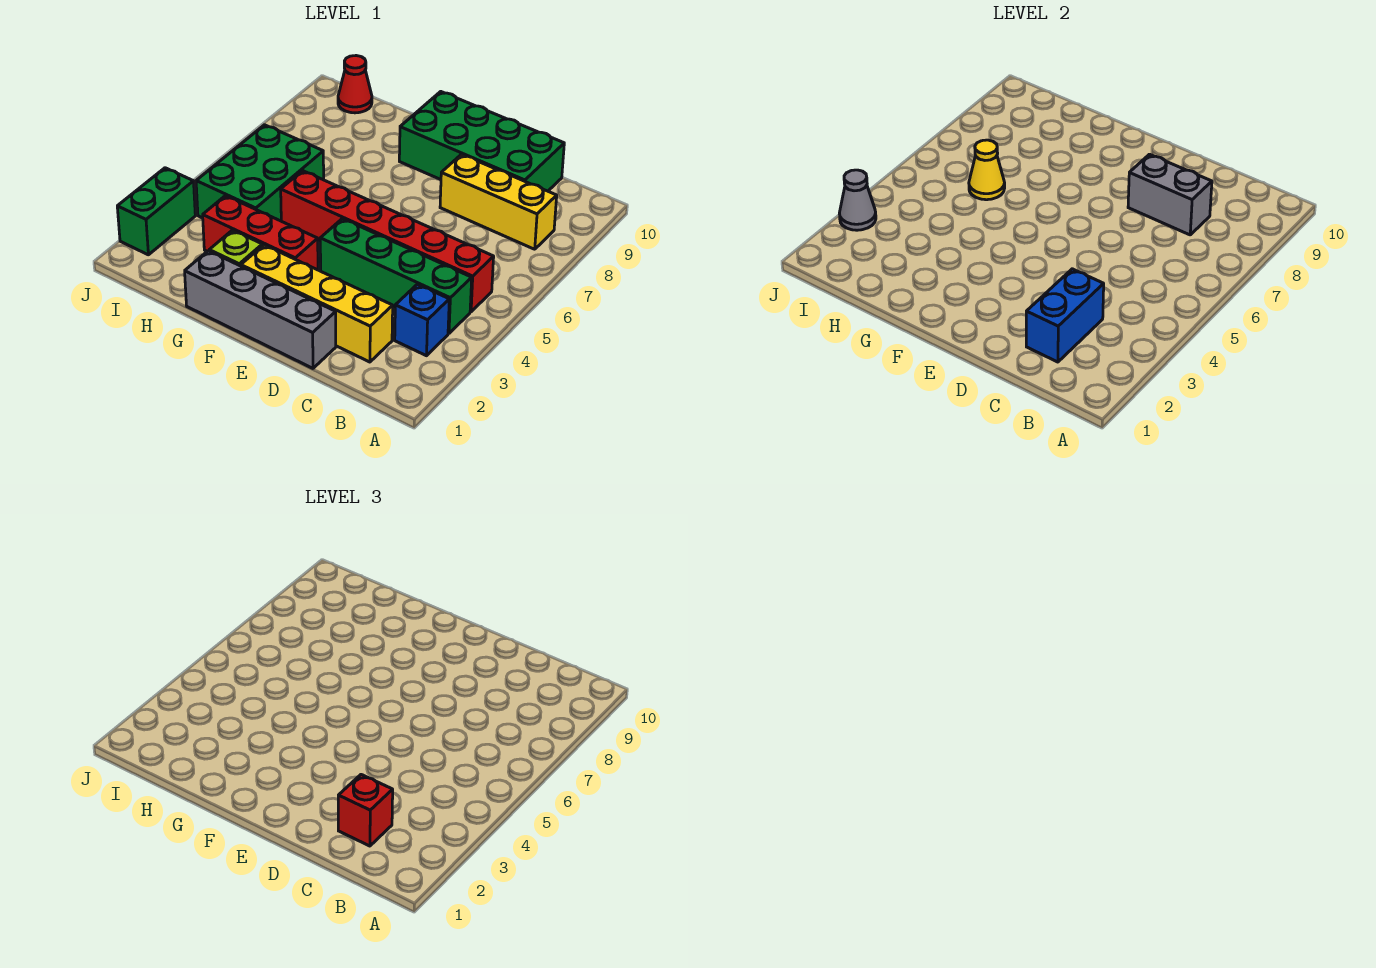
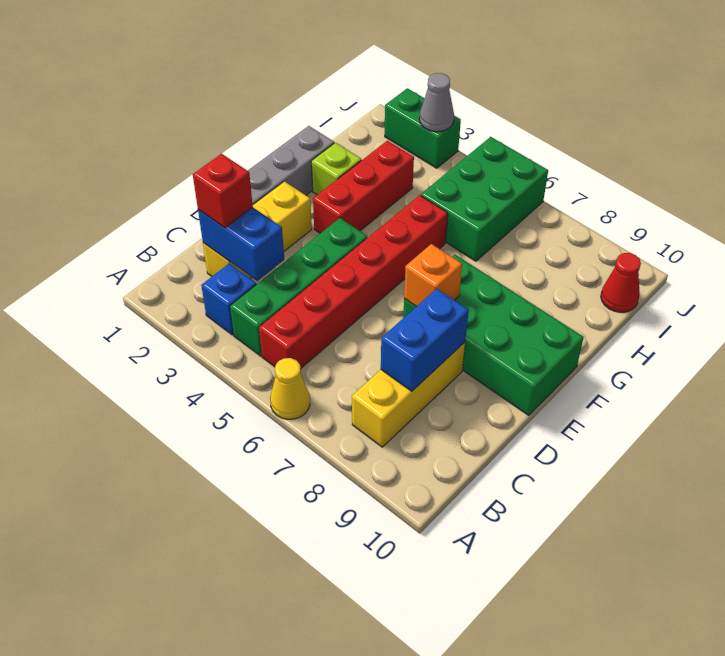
yellow 1x4 brick [241,245,393,362] -> yellow 1x3 brick [203,181,312,278]
grey 1x2 brick [1128,154,1212,235] -> blue 1x2 brick [381,289,469,391]
green 2x4 brick [399,92,564,191] -> green 2x4 brick turned to [403,254,584,415]
none -> orange 1x1 brick [404,244,462,307]
green 2x3 brick [196,125,324,221] -> green 2x3 brick turned to [421,137,548,261]
yellow 1x1 cone [969,140,1005,200] -> yellow 1x1 cone moved to [270,358,310,419]

